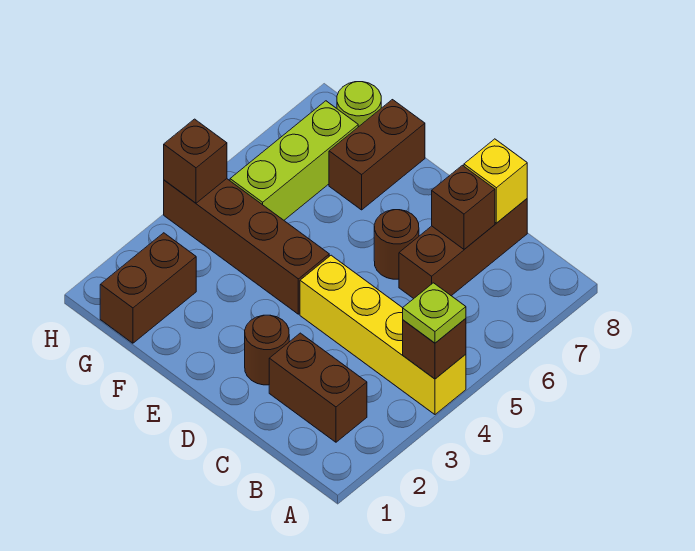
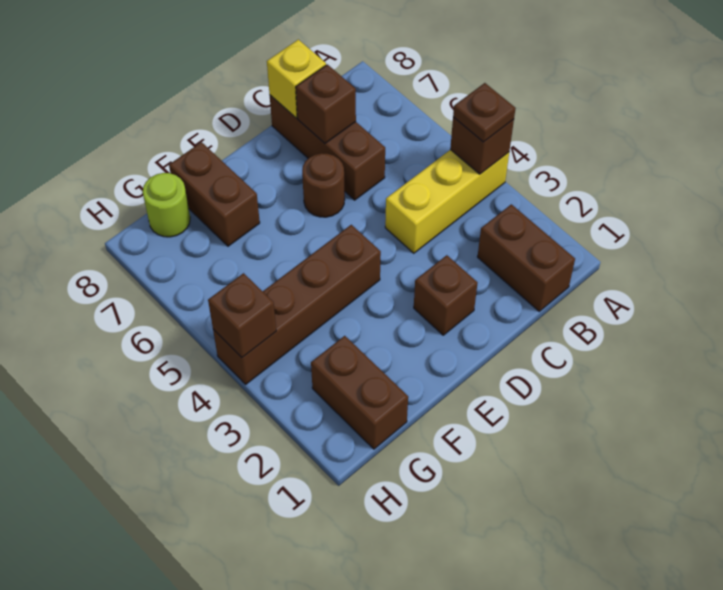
yellow 1x4 brick [300,255,466,414] -> yellow 1x3 brick [385,150,509,253]
lime 1x1 plate [403,283,466,343] -> brown 1x1 plate [453,83,516,142]
brown 1x2 brick [269,333,367,442] -> brown 1x2 brick turned to [478,204,575,311]
brown 1x1 round brick [245,315,289,385] -> brown 1x1 brick [414,255,477,335]
lime 1x3 brick [230,101,358,220] -> none

